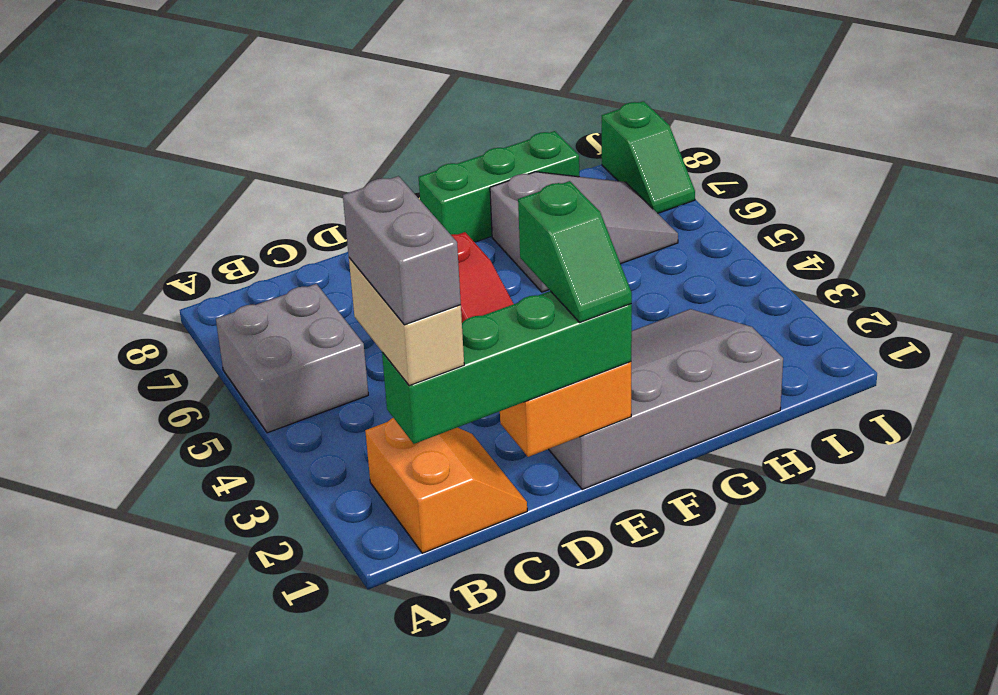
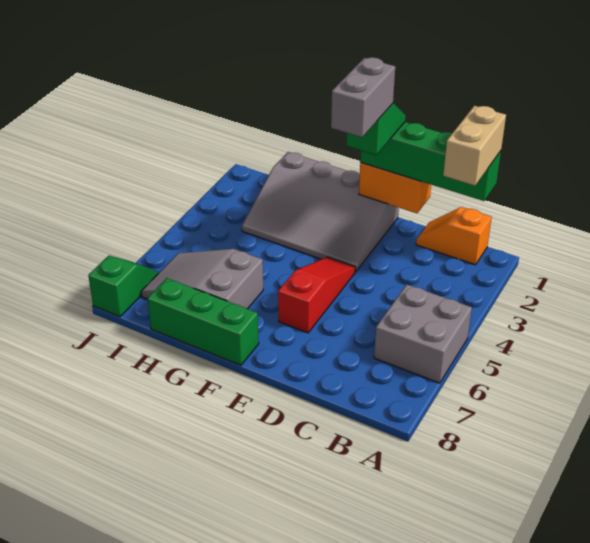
orange 2x2 slope [365,418,527,553] -> orange 1x2 slope [416,207,492,265]
grey 1x2 brick [343,176,461,325] -> grey 1x2 brick moved to [331,57,395,137]

